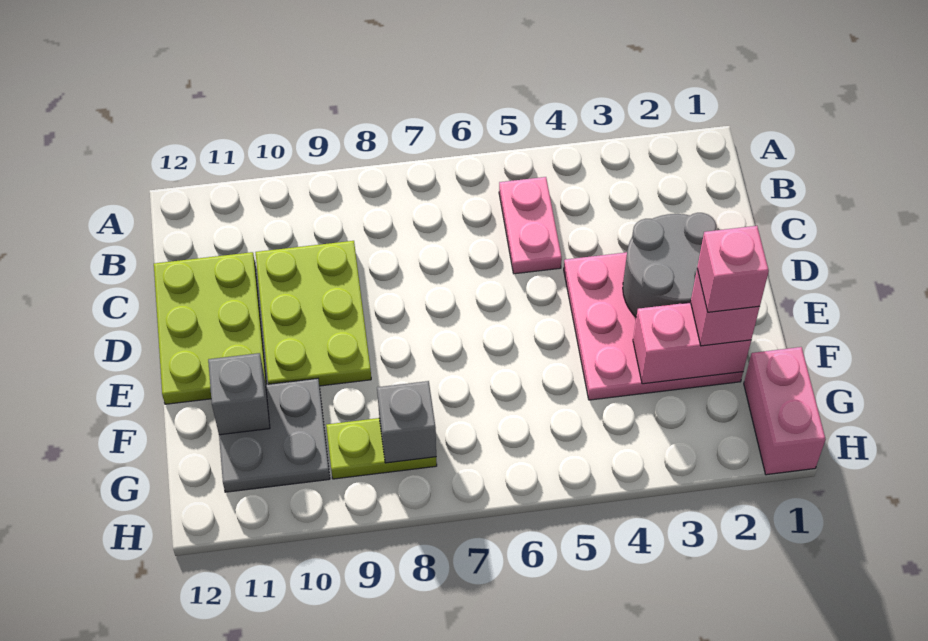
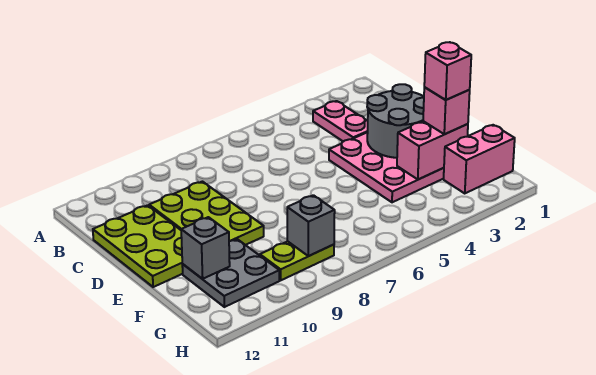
pink 1x2 plate [499,177,562,274] -> pink 1x2 plate moved to [313,101,368,142]
pink 1x2 brick [744,347,826,475] -> pink 1x2 brick turned to [444,125,515,193]

